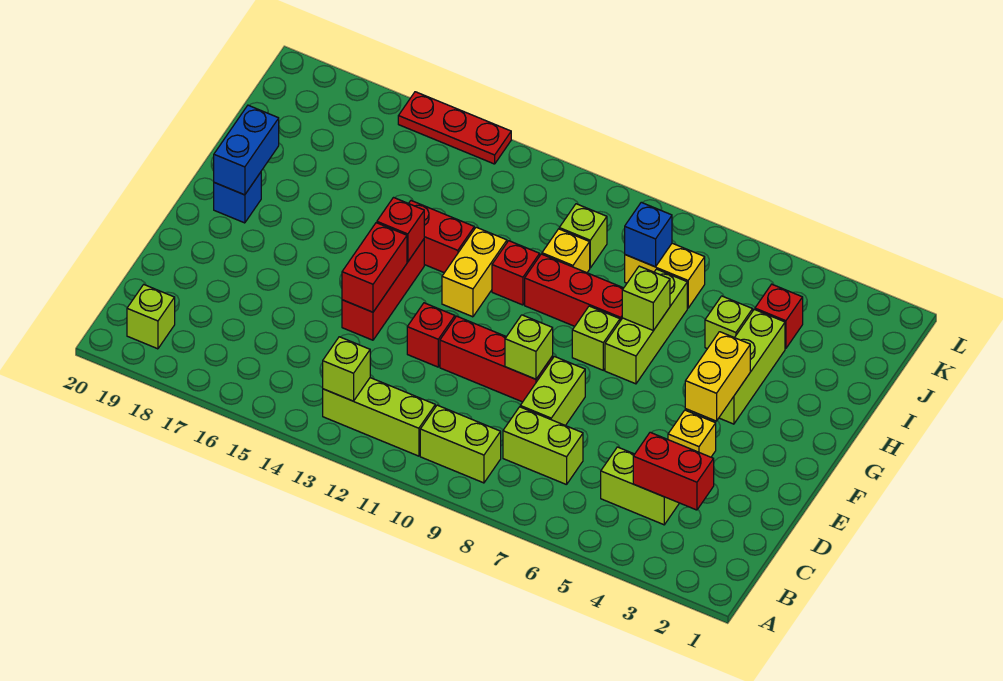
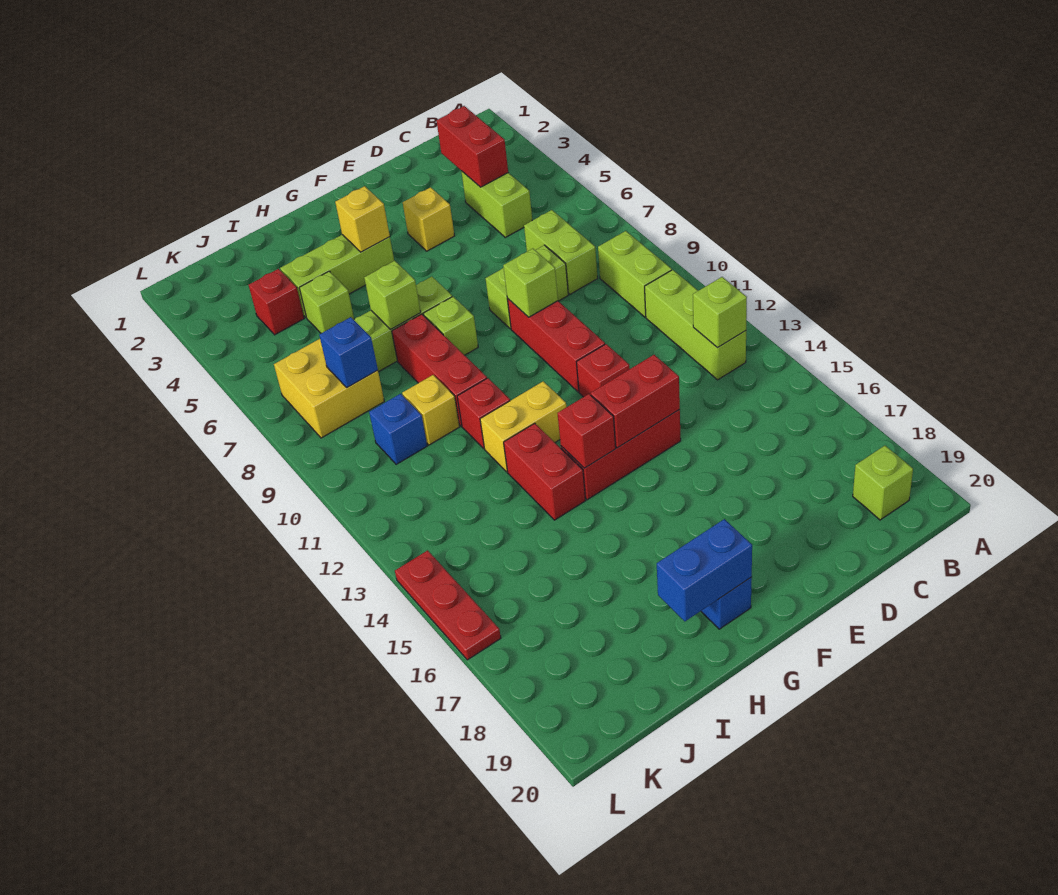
yellow 1x2 brick [685,332,750,421] -> yellow 1x1 brick [335,186,390,252]
yellow 1x2 brick [625,243,705,308] -> yellow 2x2 brick [274,339,384,438]
lime 1x1 brick [559,204,607,268] -> blue 1x1 brick [369,394,427,464]

